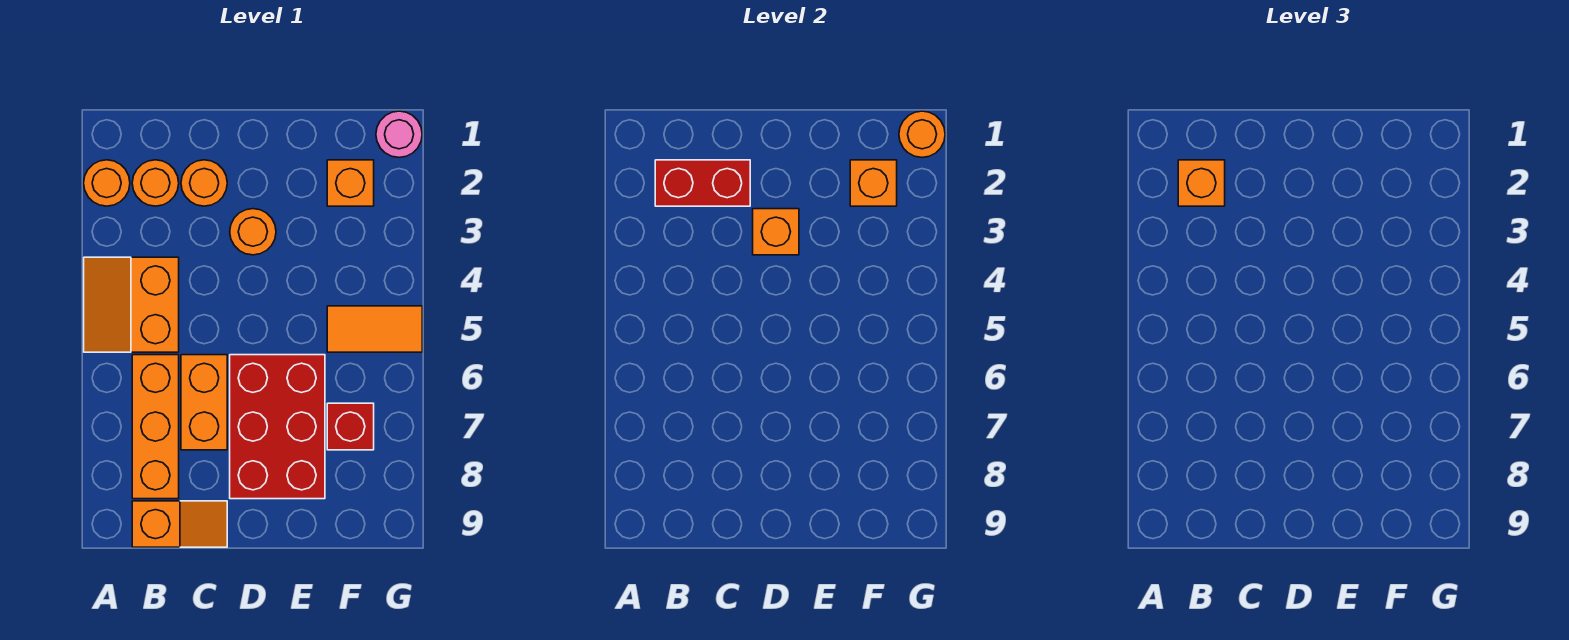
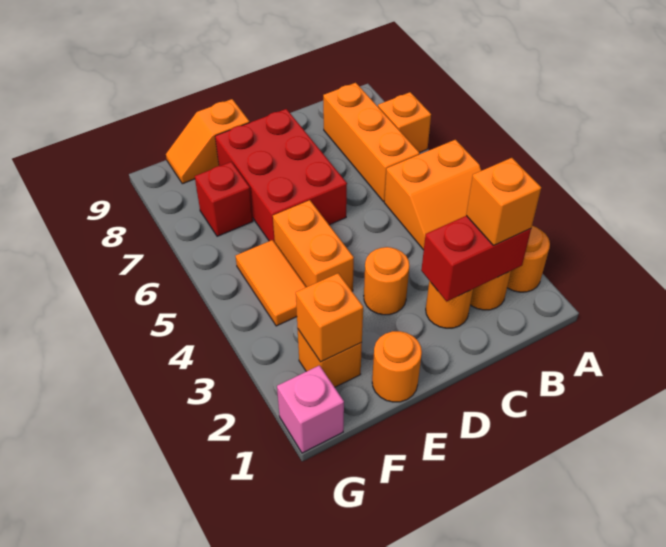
orange 2x2 slope [84,257,179,352] -> orange 2x2 slope turned to [384,140,481,250]
orange 1x2 slope [132,501,227,547] -> orange 1x2 slope moved to [166,99,250,184]
orange 1x2 brick [181,355,227,450] -> orange 1x2 brick moved to [273,200,354,291]
orange 1x1 brick [753,209,799,255] -> orange 1x1 brick moved to [378,92,431,153]
orange 1x2 tile [327,306,422,352] -> orange 1x2 tile turned to [236,240,306,326]
pink 1x1 round brick [376,111,422,157] -> pink 1x1 brick [277,365,344,453]
orange 1x1 round brick [899,111,945,157] -> orange 1x1 round brick moved to [372,331,422,402]

